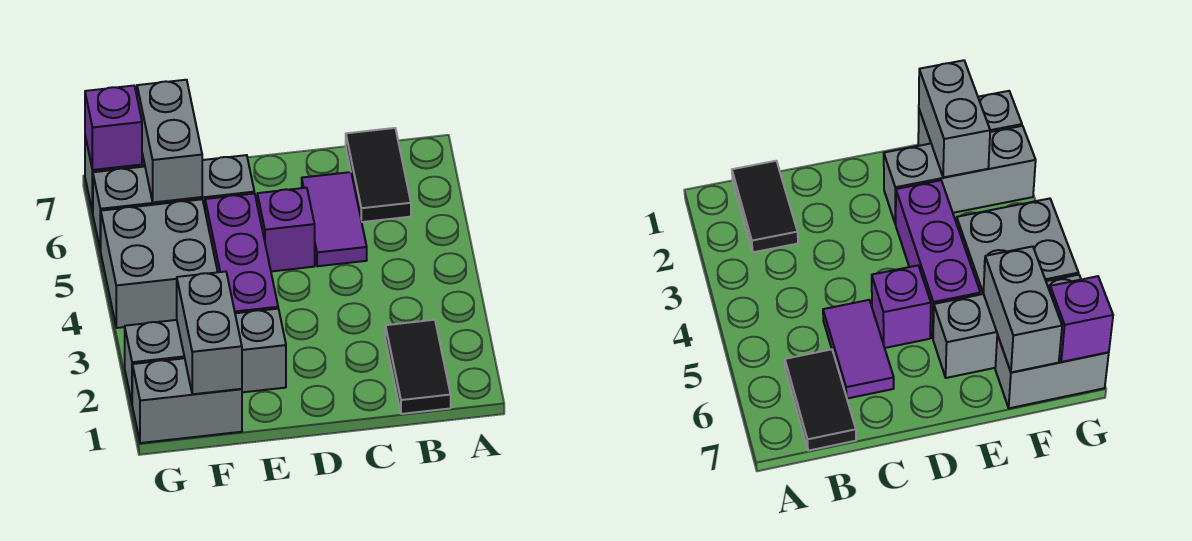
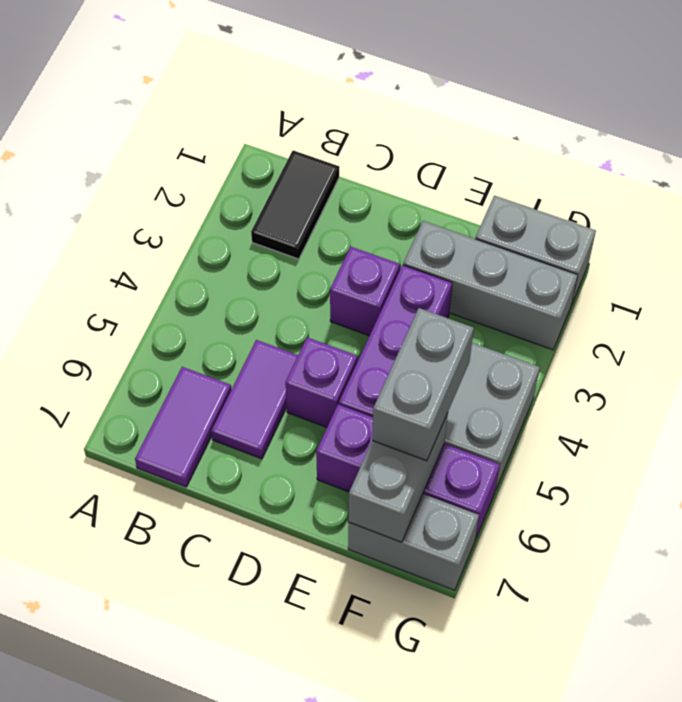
black 1x2 tile [346,128,411,222] -> purple 1x2 tile [135,367,231,487]
grey 1x3 brick [93,155,254,251] -> purple 1x3 brick [316,404,500,540]
grey 1x2 brick [177,272,242,394] -> grey 1x2 brick moved to [372,308,474,461]
purple 1x1 brick [85,86,142,170] -> purple 1x1 brick moved to [330,247,400,336]

